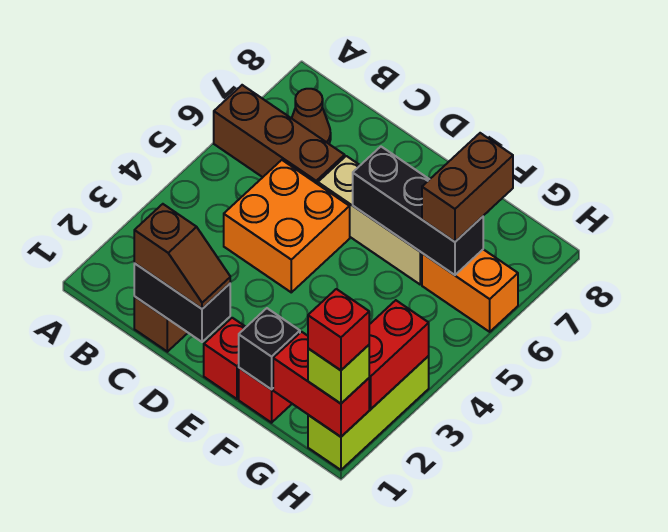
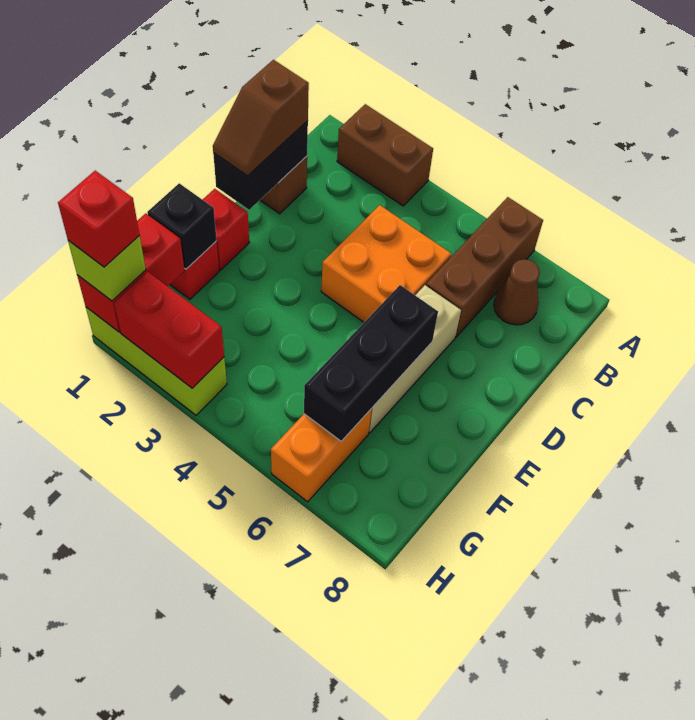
brown 1x2 brick [422,133,513,242] -> brown 1x2 brick moved to [337,104,433,206]

